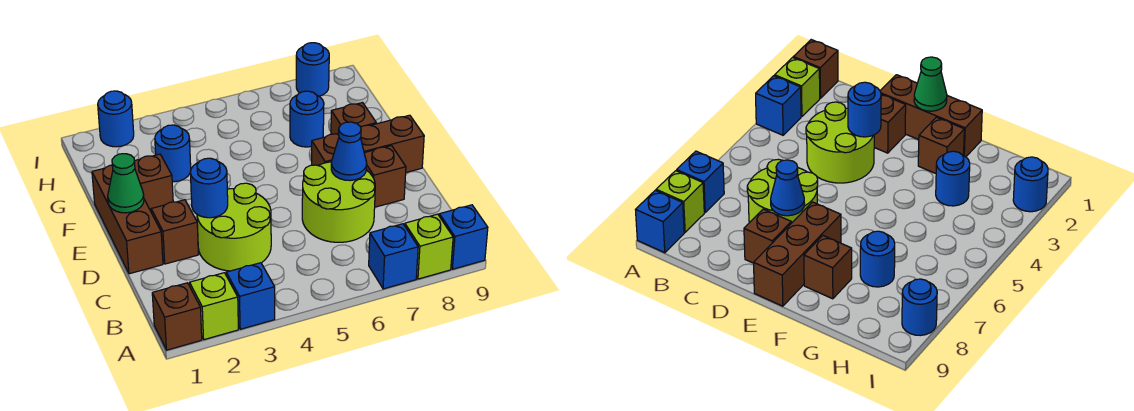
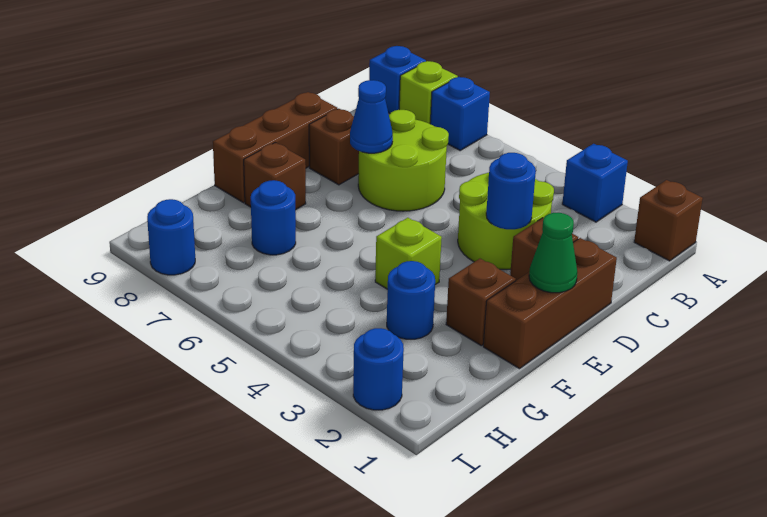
lime 1x1 brick [190,273,238,340] -> lime 1x1 brick moved to [375,218,442,289]
brown 1x3 brick [312,115,424,172] -> brown 1x3 brick turned to [213,92,337,203]

